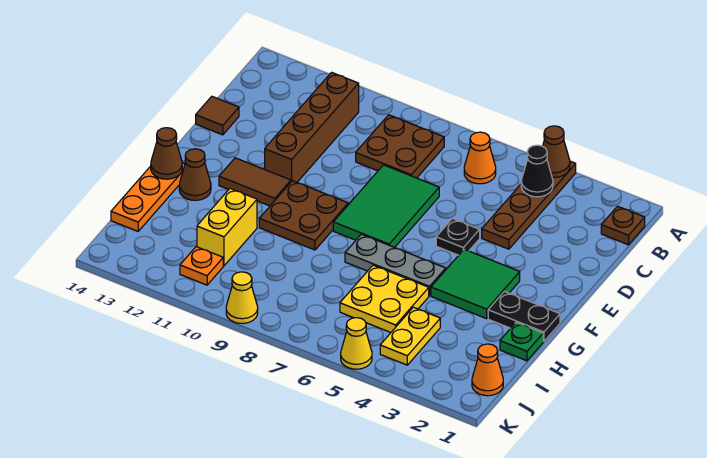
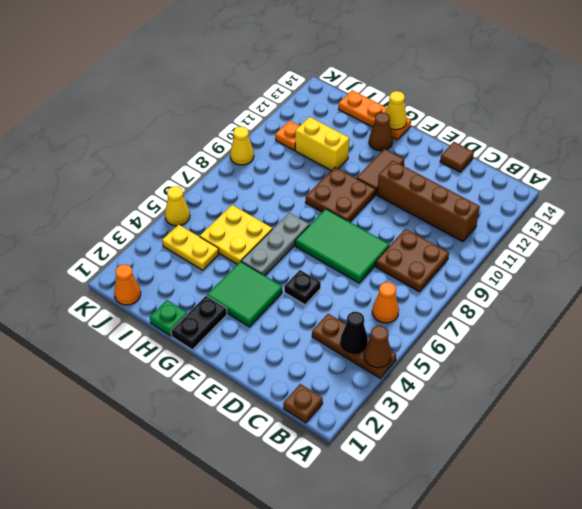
brown 1x4 plate [482,161,576,249] -> brown 1x3 plate [312,314,396,379]
brown 1x1 cone [151,128,182,179] -> yellow 1x1 cone [385,91,407,130]

